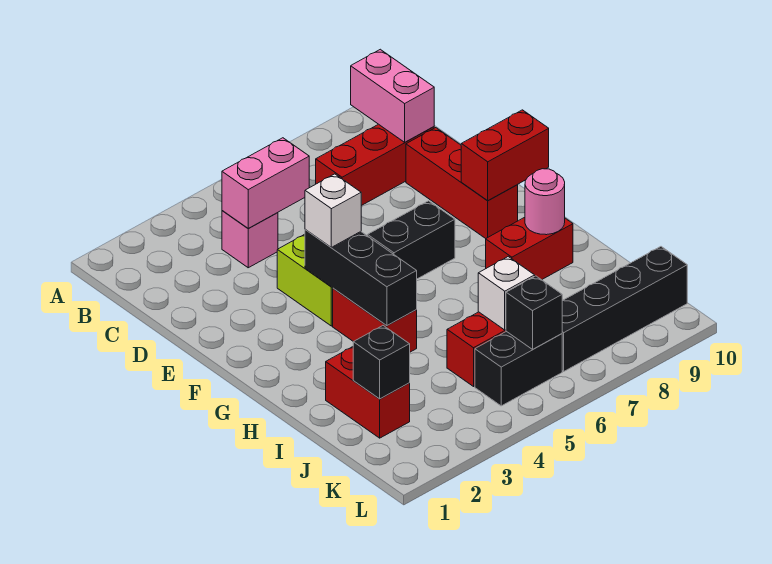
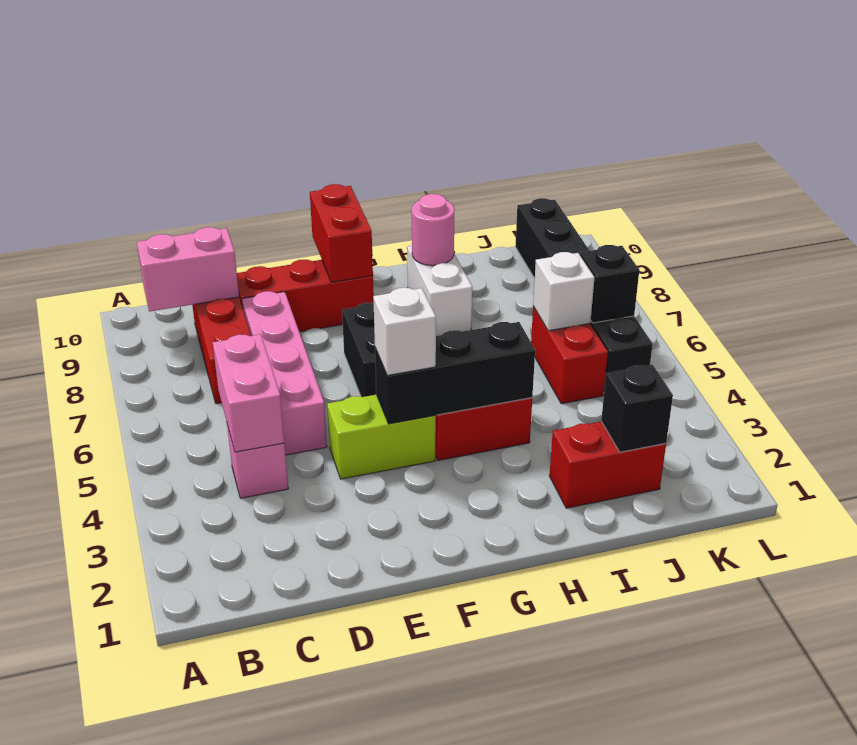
none -> pink 1x4 brick [242,291,327,455]
red 1x2 brick [486,217,573,280] -> white 1x2 brick [407,246,472,336]

